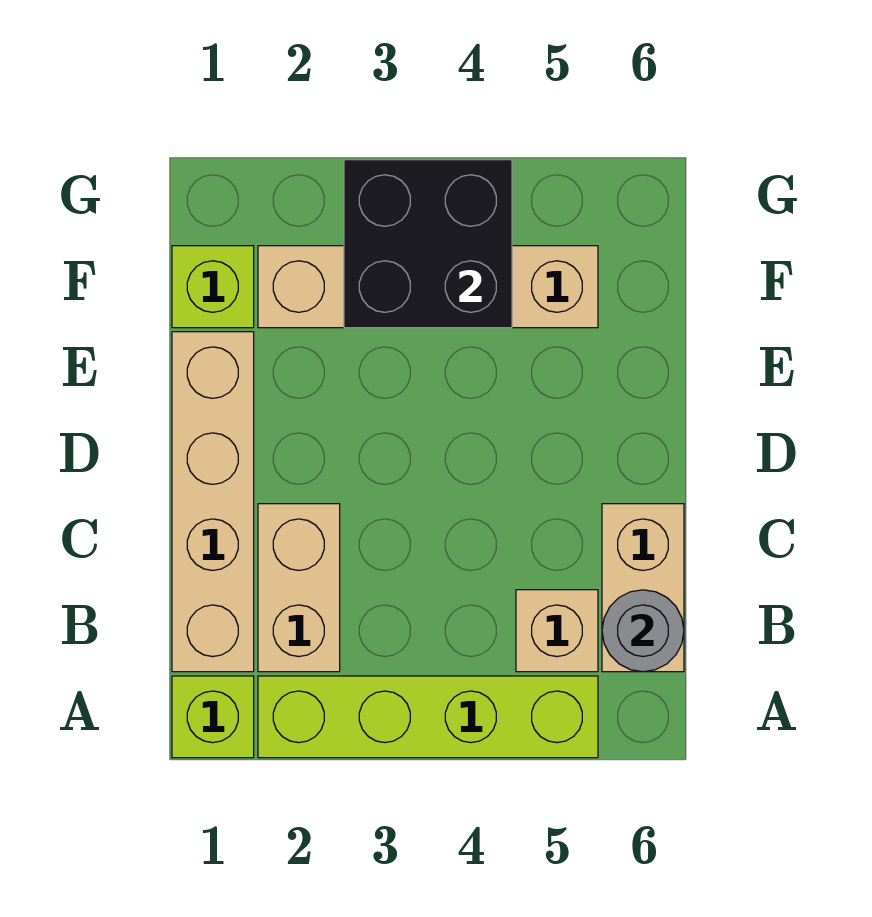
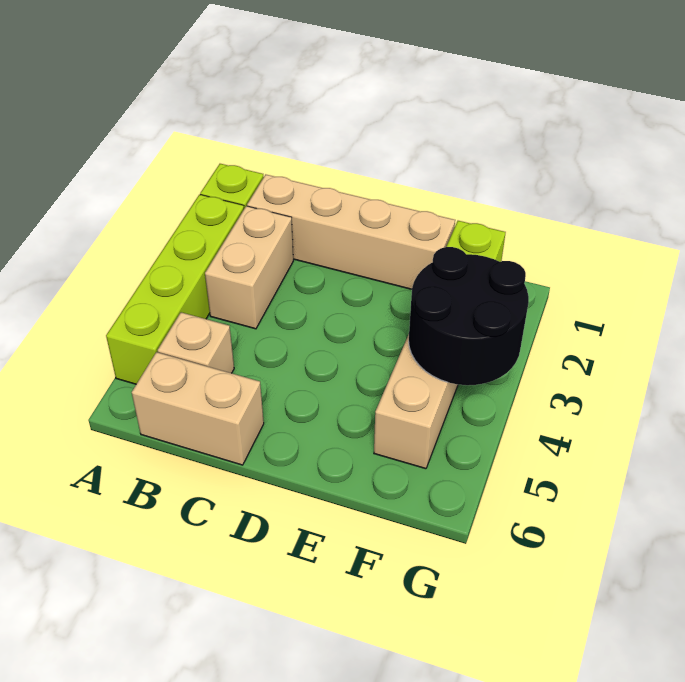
tan 1x2 brick [258,504,340,672] -> tan 1x2 brick turned to [205,206,293,329]
grey 1x1 round brick [602,590,684,672] -> none
black 2x2 brick [344,160,512,328] -> black 2x2 round brick [409,247,529,385]

